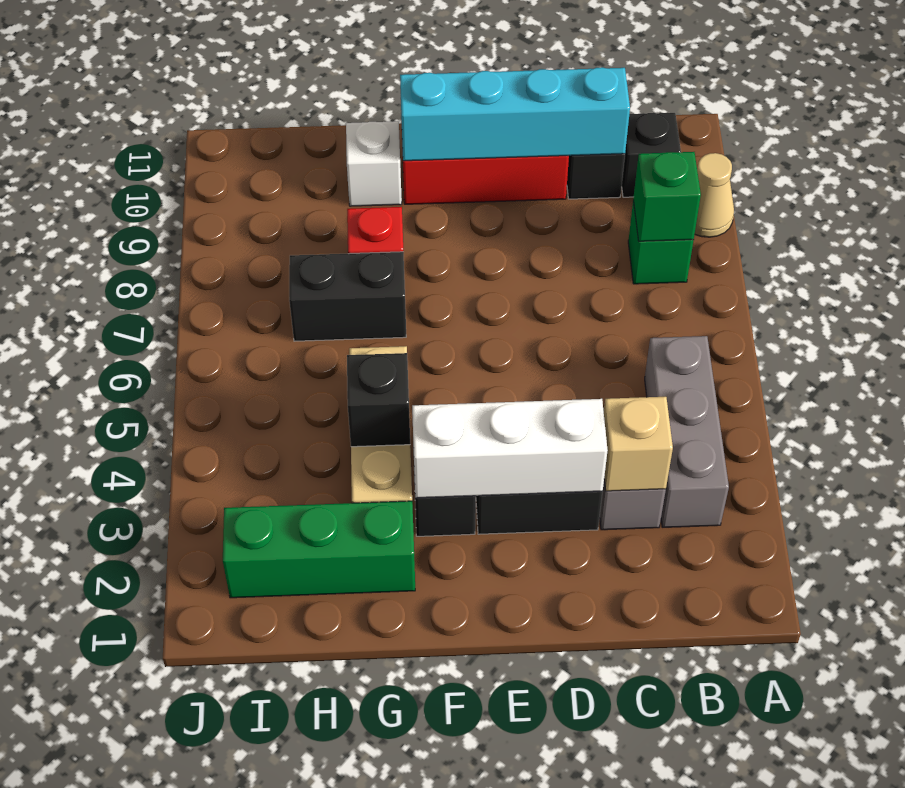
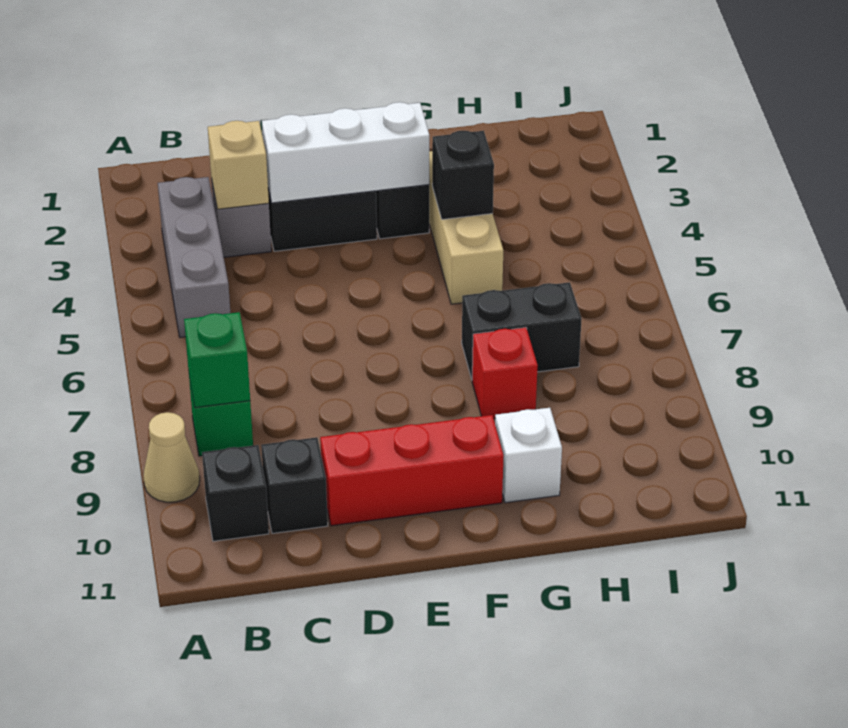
cyan 1x4 brick [400,67,630,161] -> none
green 1x3 brick [223,501,415,598] -> none

